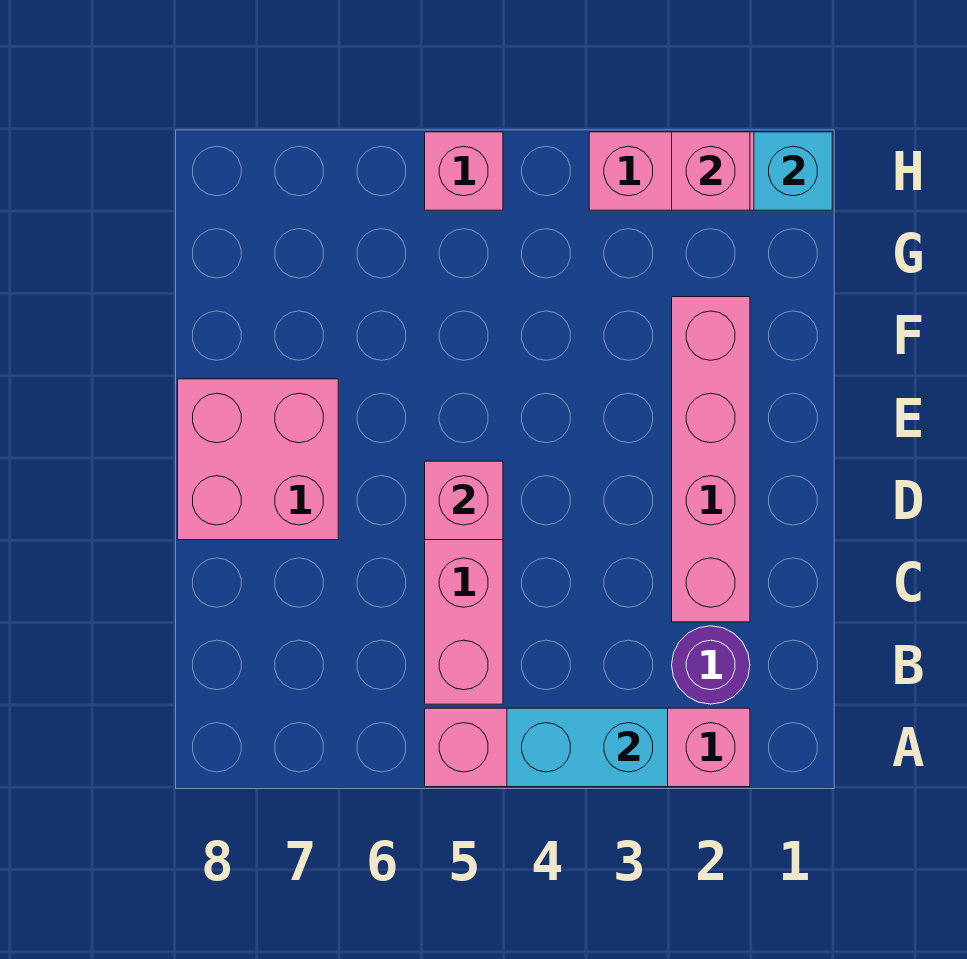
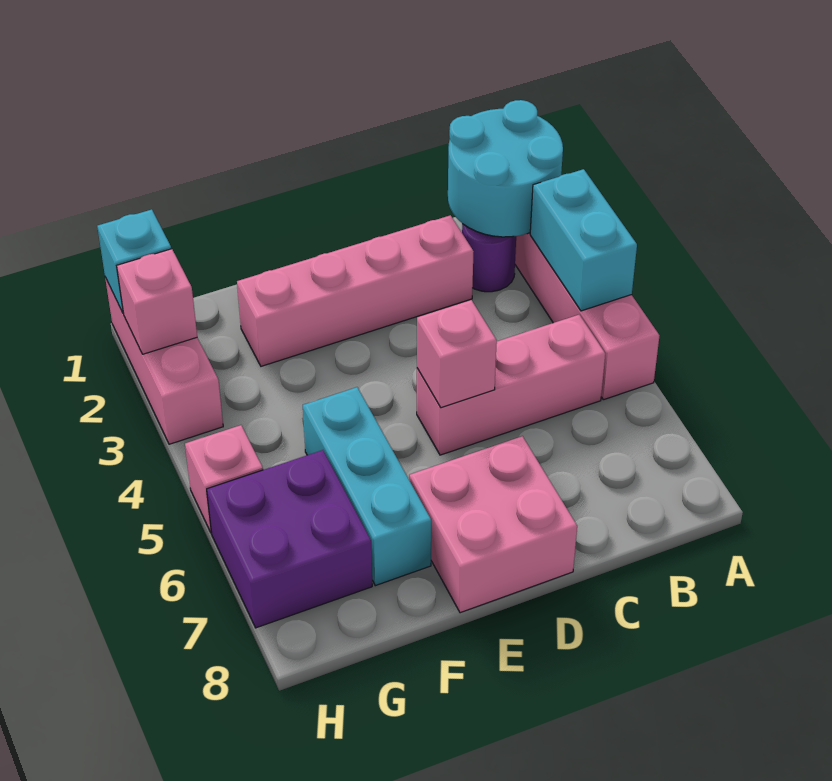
none -> cyan 2x2 round brick [448,100,563,237]
none -> cyan 1x3 brick [303,387,431,586]
none -> purple 2x2 brick [207,450,372,628]

